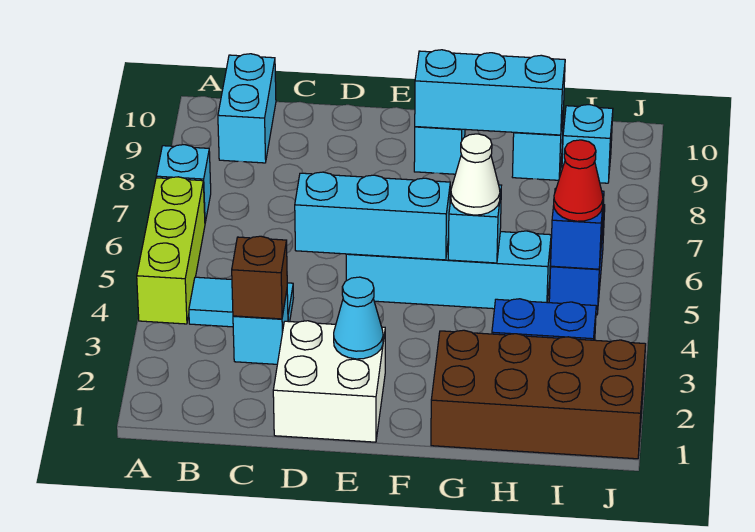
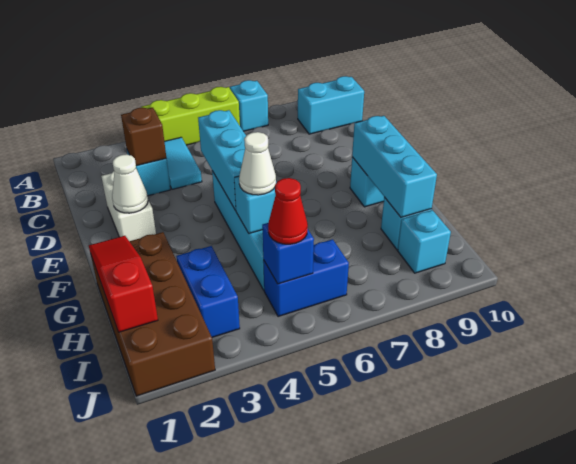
white 2x2 brick [273,321,385,442] -> white 1x2 brick [101,171,156,241]
cyan 1x1 cone [334,277,383,359] -> white 1x1 cone [112,154,148,213]
none -> red 1x3 slope [89,236,158,332]

